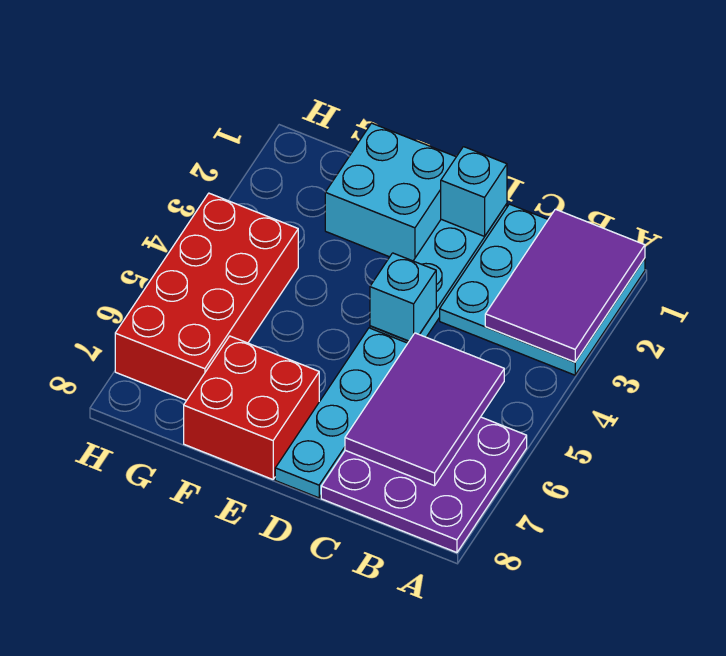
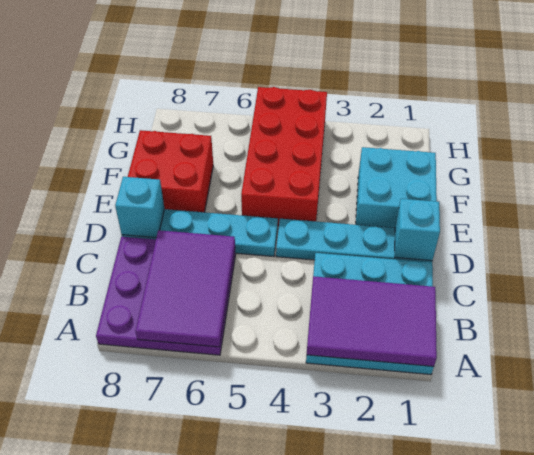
purple 2x3 tile [345,333,504,486] -> purple 2x3 tile turned to [136,230,235,347]
cyan 1x1 brick [370,253,436,341] -> cyan 1x1 brick moved to [115,177,164,238]
red 2x4 brick [115,193,298,401] -> red 2x4 brick turned to [241,87,327,226]

